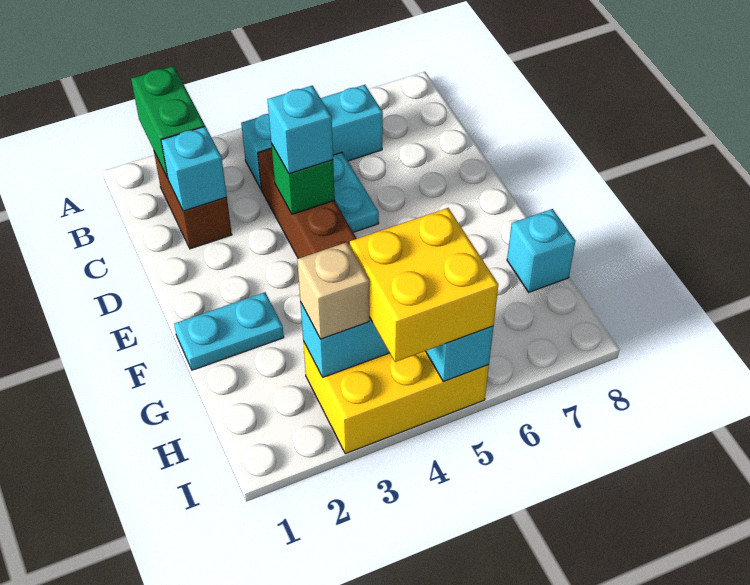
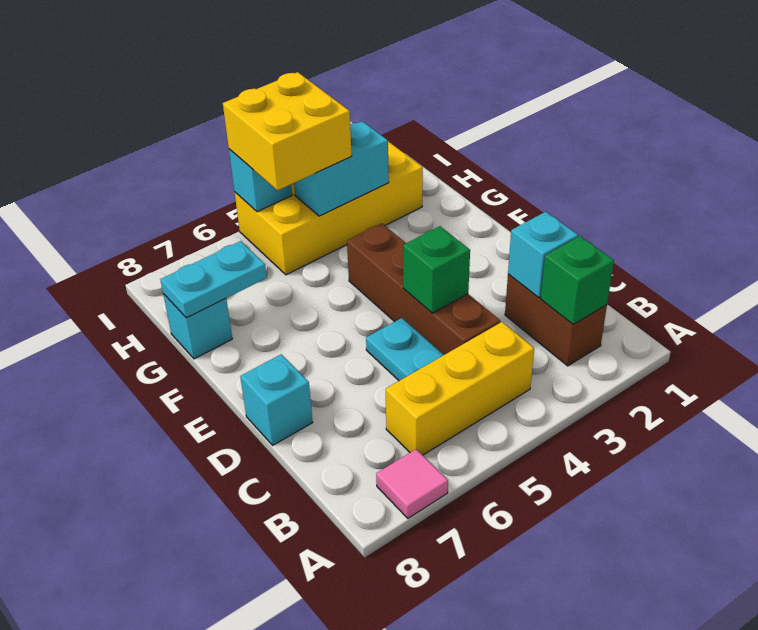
green 1x2 brick [131,66,205,178] -> green 1x1 brick [541,236,614,324]
none -> pink 1x1 tile [376,449,448,518]
cyan 1x3 brick [241,85,383,189] -> yellow 1x3 brick [386,322,534,455]
cyan 1x1 brick [267,86,333,174] -> cyan 1x1 brick moved to [240,354,313,445]
cyan 1x2 plate [174,292,284,370] -> cyan 1x2 plate moved to [160,241,267,318]
yellow 2x3 brick [303,341,489,454] -> yellow 2x4 brick [235,141,423,275]
tan 1x1 brick [297,242,369,339] -> none

